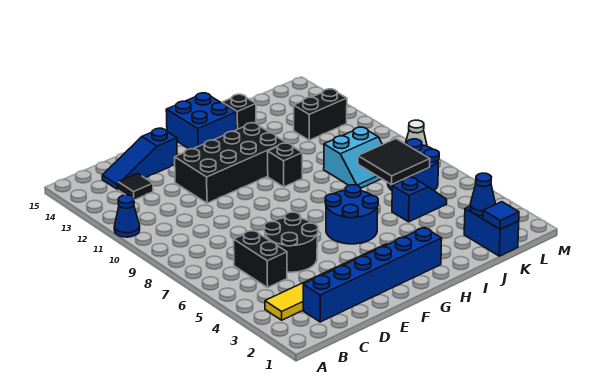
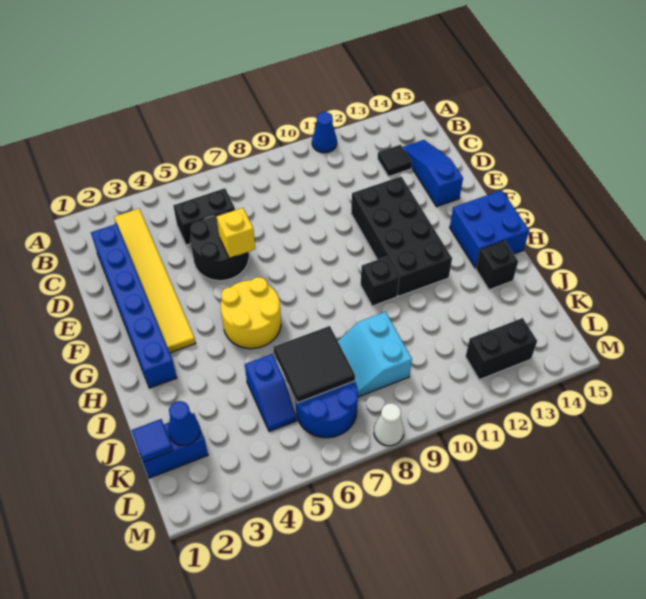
none -> yellow 1x1 brick [217,208,255,258]
blue 2x2 round brick [325,185,378,244] -> yellow 2x2 round brick [221,277,281,349]
black 1x2 brick [294,89,347,140] -> black 1x2 brick turned to [466,318,537,380]

